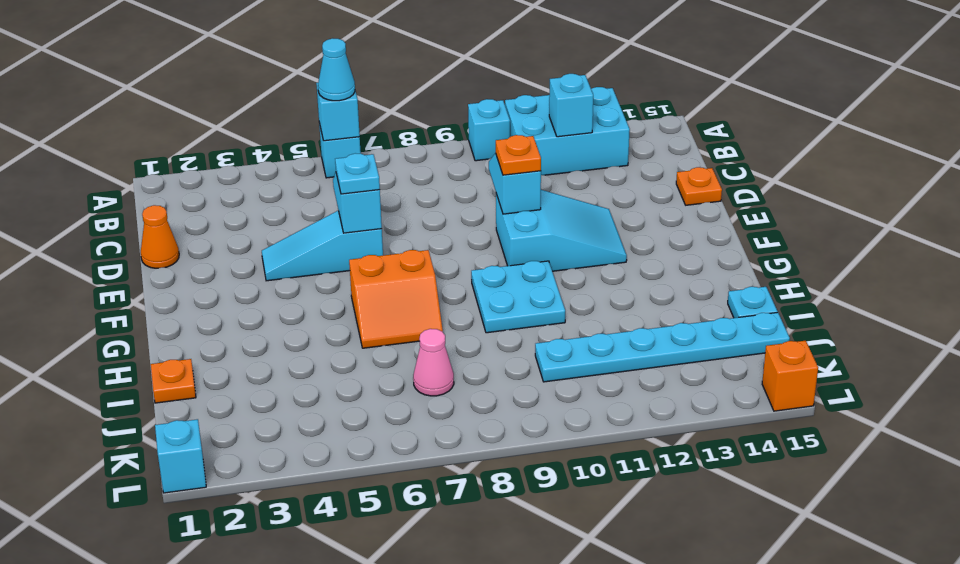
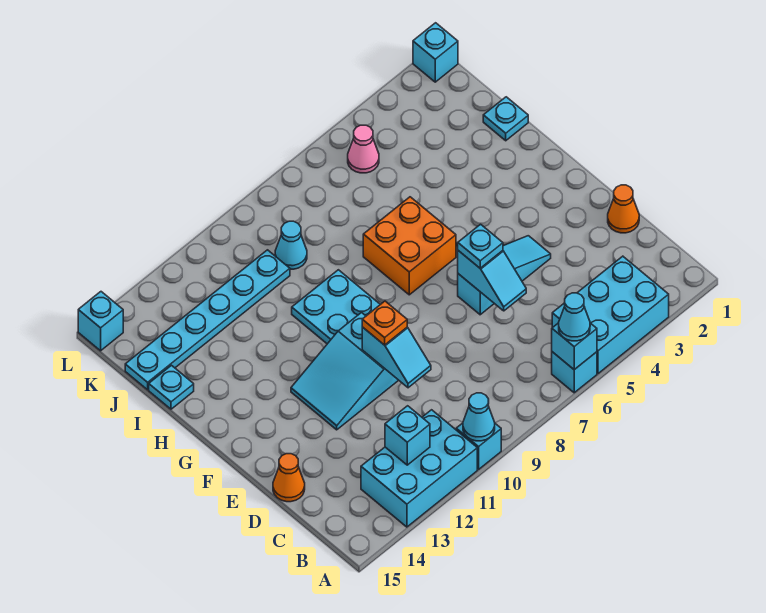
none -> cyan 2x3 brick [552,256,669,374]
none -> cyan 1x1 cone [463,393,495,441]
orange 1x1 plate [676,167,722,205] -> orange 1x1 cone [273,454,305,502]
orange 2x2 slope [349,250,443,348] -> orange 2x2 brick [363,197,456,295]
orange 1x1 plate [151,359,196,403] -> cyan 1x1 plate [483,97,528,141]
pink 1x1 cone [413,329,454,396] -> pink 1x1 cone moved to [348,125,379,173]
none -> cyan 1x1 cone [275,221,307,269]
orange 1x1 brick [762,341,818,411] -> cyan 1x1 brick [78,292,123,351]

